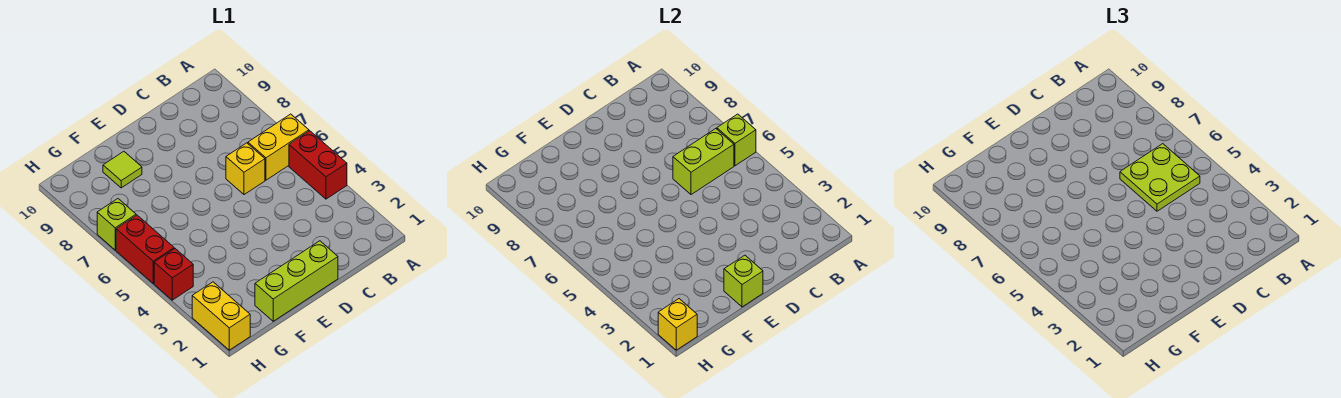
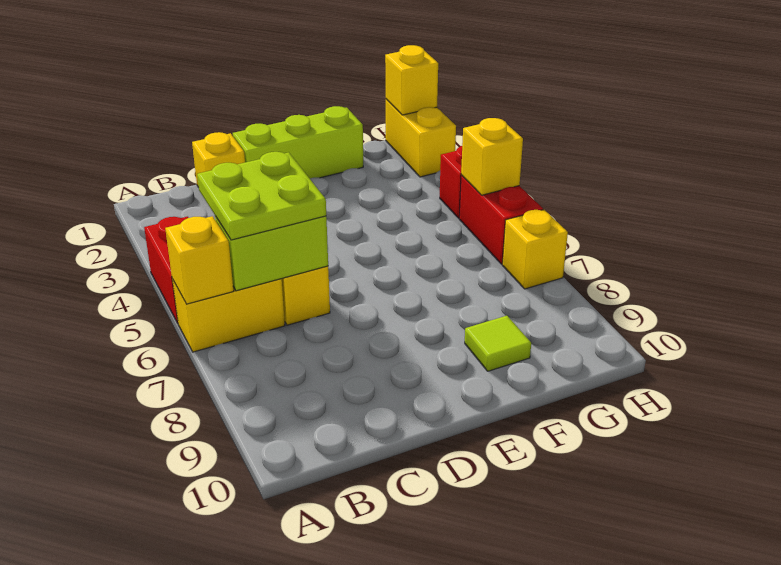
lime 1x1 brick [717,114,756,166] -> yellow 1x1 brick [165,216,234,304]
none -> yellow 1x1 brick [192,132,245,187]
lime 1x1 brick [724,255,763,307] -> none
none -> yellow 1x1 brick [461,118,523,195]
lime 1x1 brick [97,199,136,250] -> yellow 1x1 brick [502,210,568,289]

